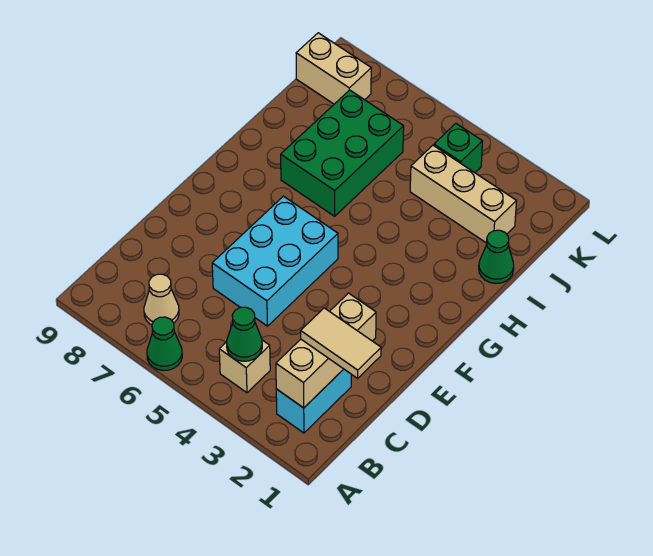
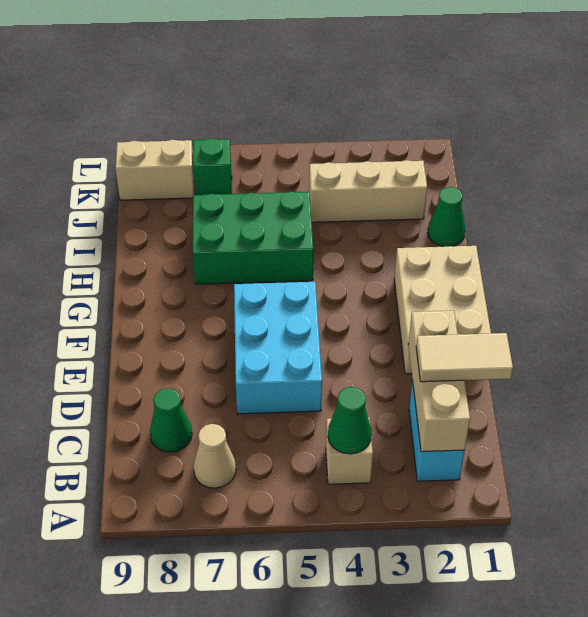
green 1x1 cone [147,317,182,371] -> green 1x1 cone moved to [150,388,192,452]
none -> tan 2x3 brick [394,246,491,374]
green 2x3 brick [281,90,404,216] -> green 2x3 brick turned to [193,192,313,284]
green 1x1 brick [434,124,483,173] -> green 1x1 brick moved to [193,139,232,195]

